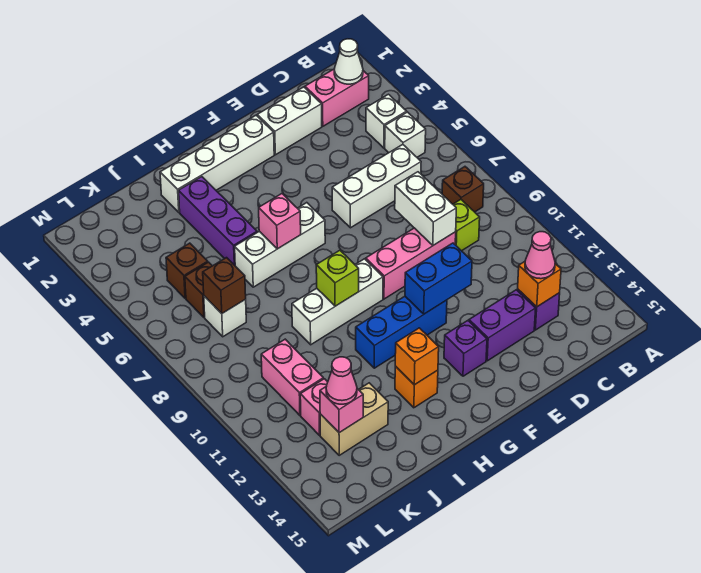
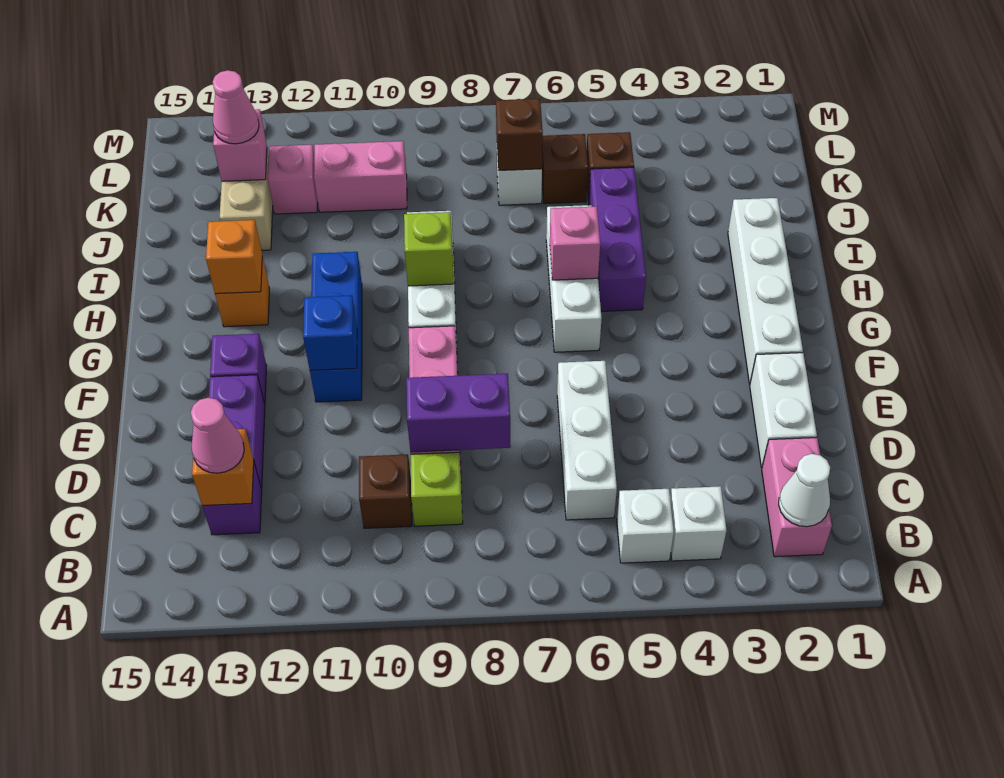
brown 1x1 brick [442,167,484,212] -> brown 1x1 brick moved to [359,454,412,528]
white 1x2 brick [395,172,456,245] -> purple 1x2 brick [406,374,511,452]
blue 1x2 brick [405,243,472,314] -> blue 1x1 brick [303,295,357,370]
purple 1x3 brick [179,177,257,265] -> purple 1x3 brick turned to [589,167,646,311]

